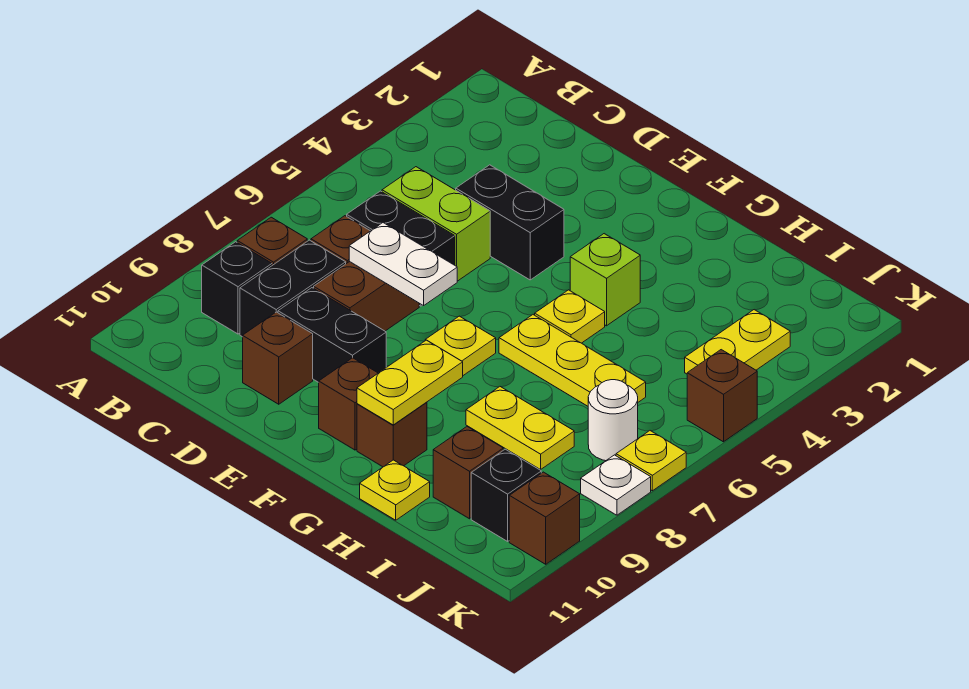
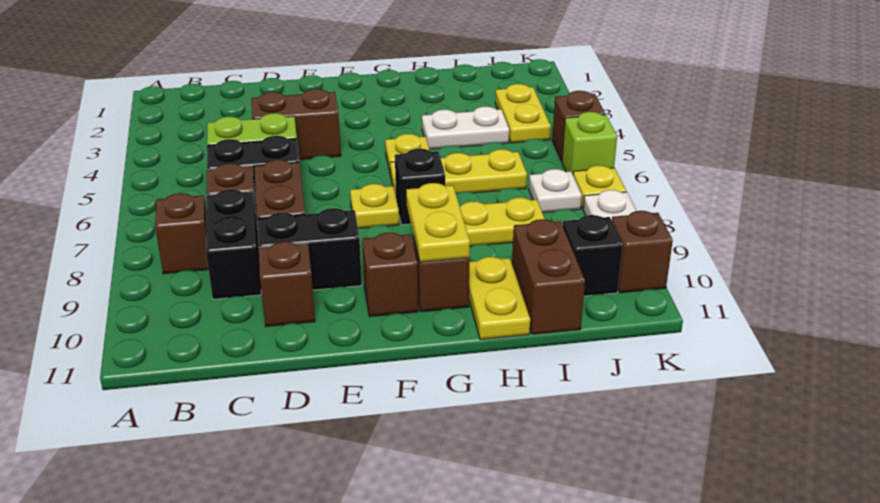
black 1x1 brick [202,242,272,334] -> black 1x1 brick moved to [395,149,445,225]
black 1x2 brick [456,165,564,280] -> brown 1x2 brick [251,89,341,160]
white 1x2 plate [349,223,457,306] -> white 1x2 plate moved to [422,107,509,149]
lime 1x1 brick [570,234,640,326] -> lime 1x1 brick moved to [562,112,617,174]
yellow 1x1 plate [360,460,430,520] -> yellow 1x2 plate [469,257,530,340]
brown 1x1 brick [433,427,503,519] -> brown 1x2 brick [512,219,585,335]
white 1x1 round brick [588,380,638,461] -> white 1x1 plate [529,169,582,213]

